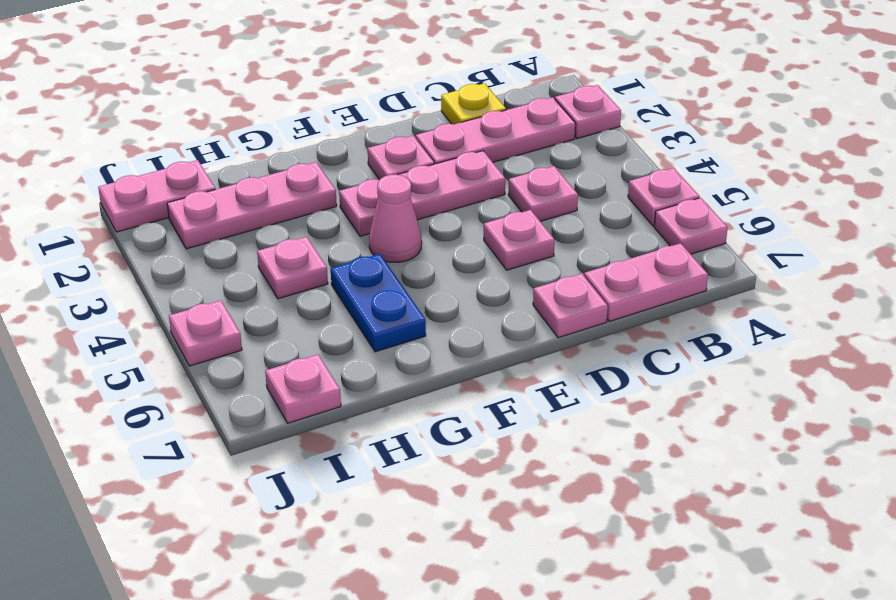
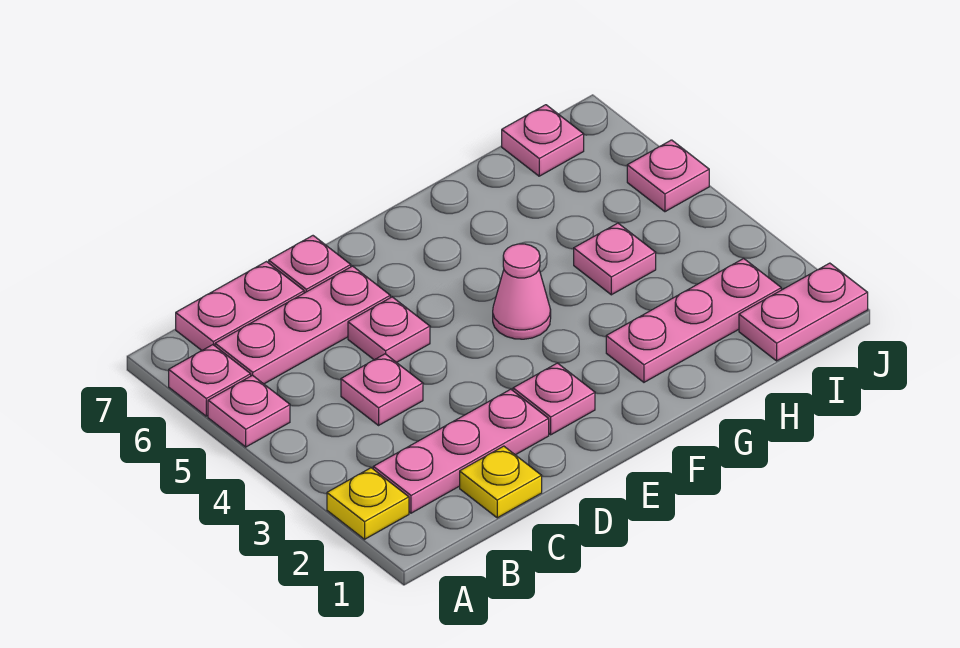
pink 1x1 plate [555,85,621,139] -> yellow 1x1 plate [327,468,409,539]
pink 1x3 plate [339,151,505,236] -> pink 1x3 plate moved to [215,266,390,384]
blue 1x2 plate [331,254,426,352] -> none

